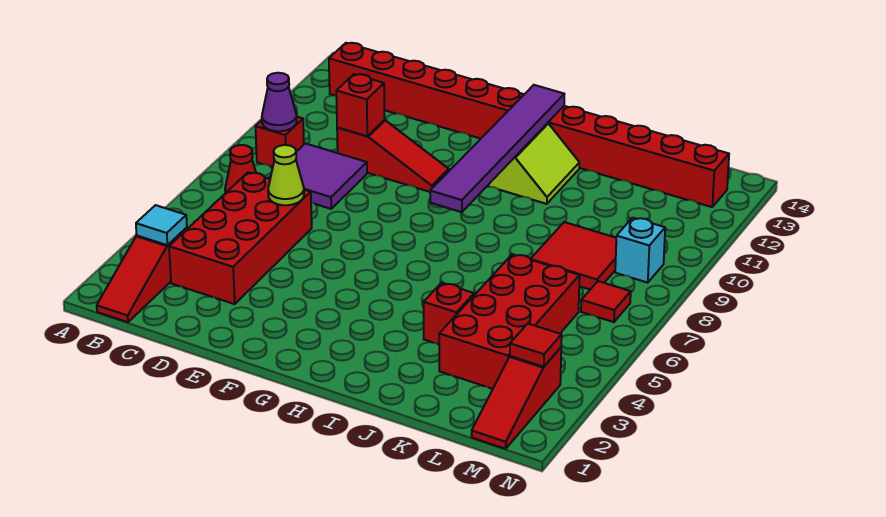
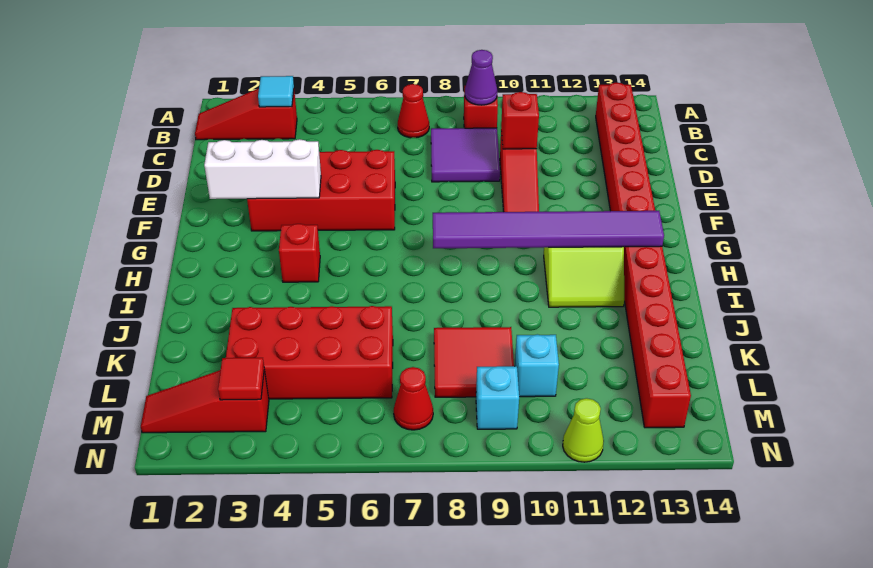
red 2x4 brick [169,172,312,304] -> red 2x4 brick moved to [247,150,395,231]
lime 1x1 cone [268,145,304,205] -> lime 1x1 cone moved to [563,398,604,462]
none -> white 1x3 brick [204,139,321,199]
red 1x1 brick [424,283,474,344] -> red 1x1 brick moved to [279,224,320,282]
none -> cyan 1x1 brick [515,334,559,397]
red 1x1 tile [581,281,631,322] -> red 1x1 cone [394,367,433,430]

